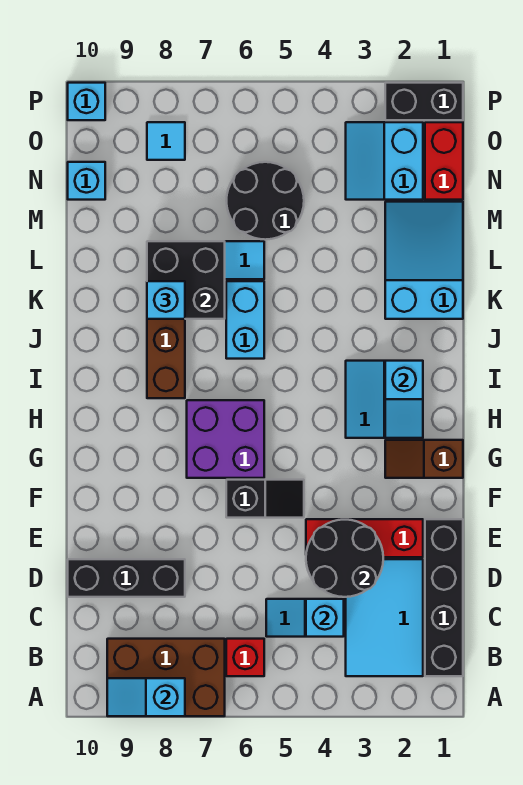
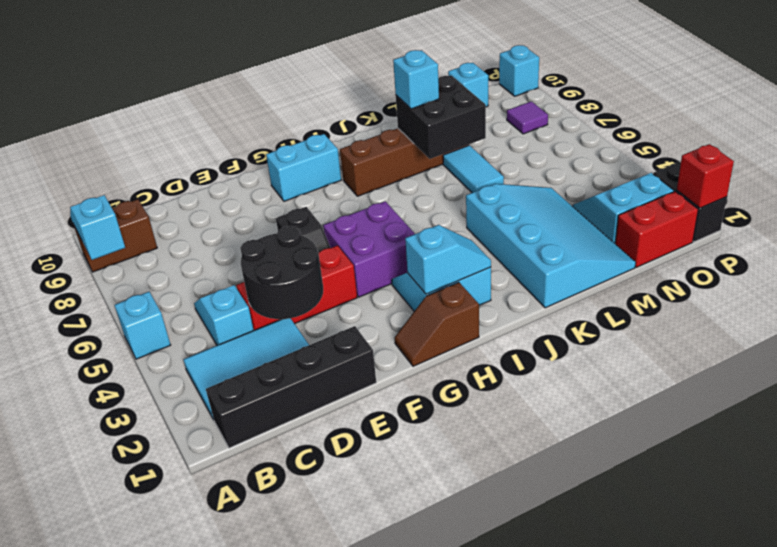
brown 2x3 brick [107,639,225,716] -> brown 1x2 brick [73,199,157,272]
red 1x1 brick [226,639,264,676] -> red 1x1 brick moved to [677,144,734,208]
cyan 1x1 brick [306,599,344,637] -> cyan 1x1 brick moved to [115,292,170,359]
black 1x3 brick [68,559,185,597] -> none
red 1x3 brick [306,519,423,557] -> red 1x3 brick turned to [237,246,357,330]
brown 1x2 slope [385,440,463,478] -> brown 1x2 slope turned to [395,282,479,366]
purple 2x2 brick [187,400,264,478] -> purple 2x2 brick moved to [323,201,415,297]
cyan 1x2 slope [385,361,423,438] -> cyan 1x2 slope turned to [405,225,491,294]
cyan 1x2 brick [226,281,264,359] -> cyan 1x2 brick moved to [266,134,341,201]
cyan 2x3 slope [385,202,463,319] -> cyan 3x4 slope [466,184,636,308]
black 2x2 round brick [226,162,304,240] -> none
cyan 1x1 tile [147,122,185,160] -> purple 1x1 tile [507,101,548,134]

